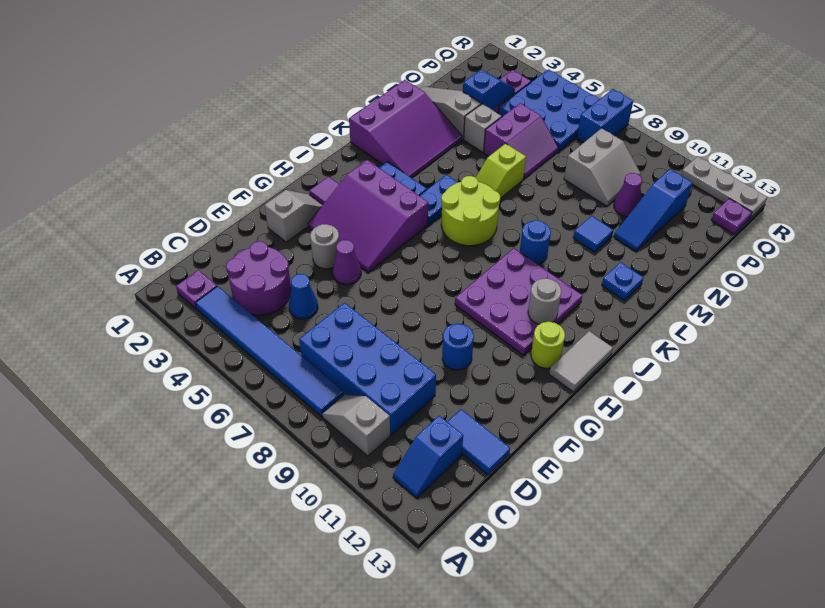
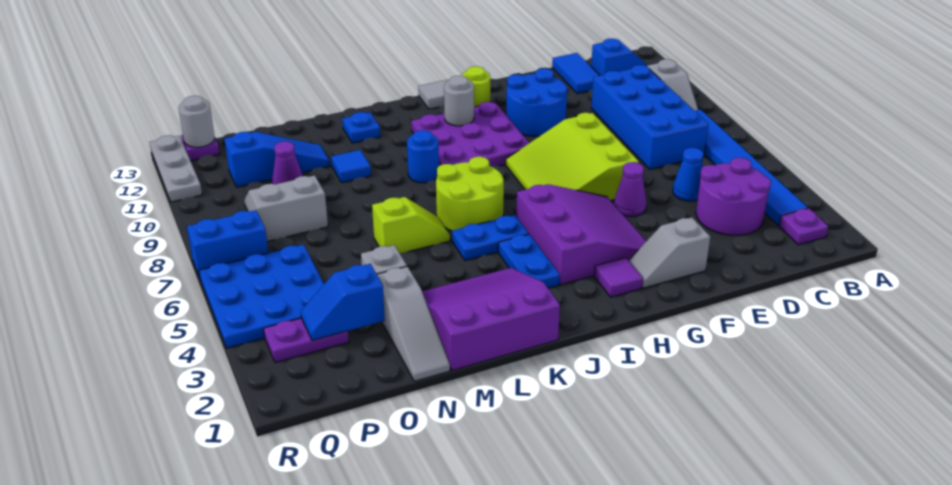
grey 1x1 round brick [310,224,339,269] -> grey 1x1 round brick moved to [179,96,215,147]
none -> lime 3x3 slope [506,113,639,200]
blue 1x1 round brick [442,324,474,370] -> blue 2x2 round brick [506,69,567,136]
purple 2x2 slope [484,103,559,179] -> none

